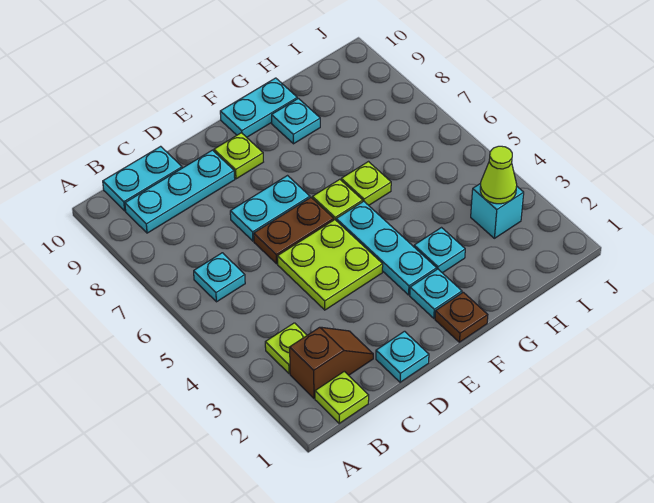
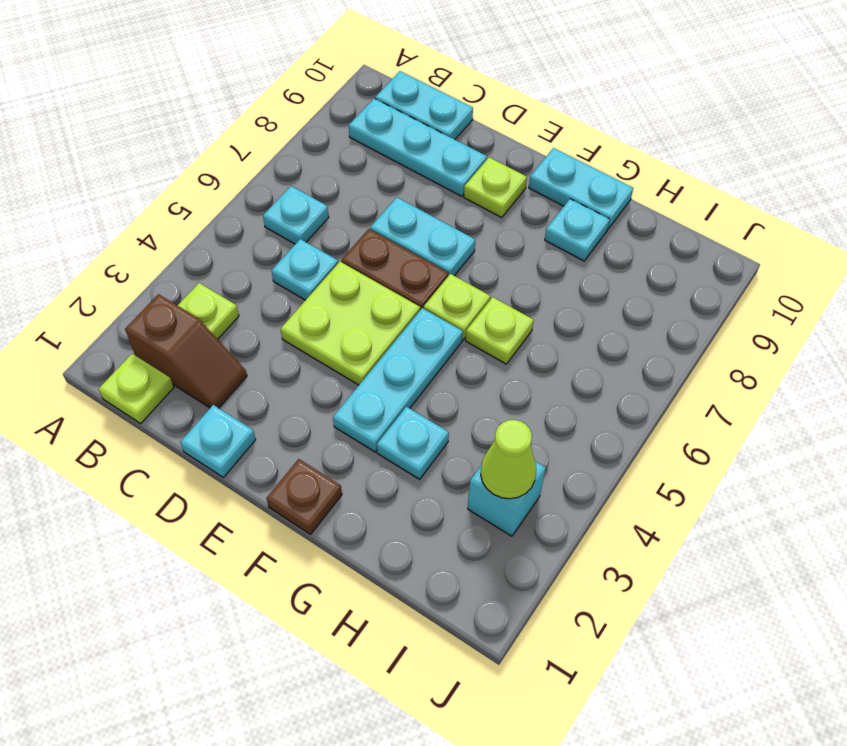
cyan 1x1 plate [410,269,462,318] -> cyan 1x1 plate moved to [272,239,338,300]

